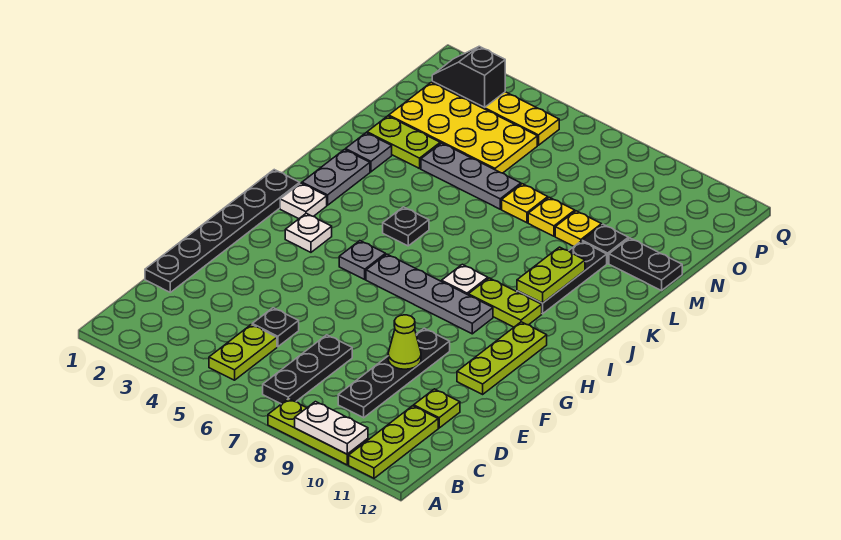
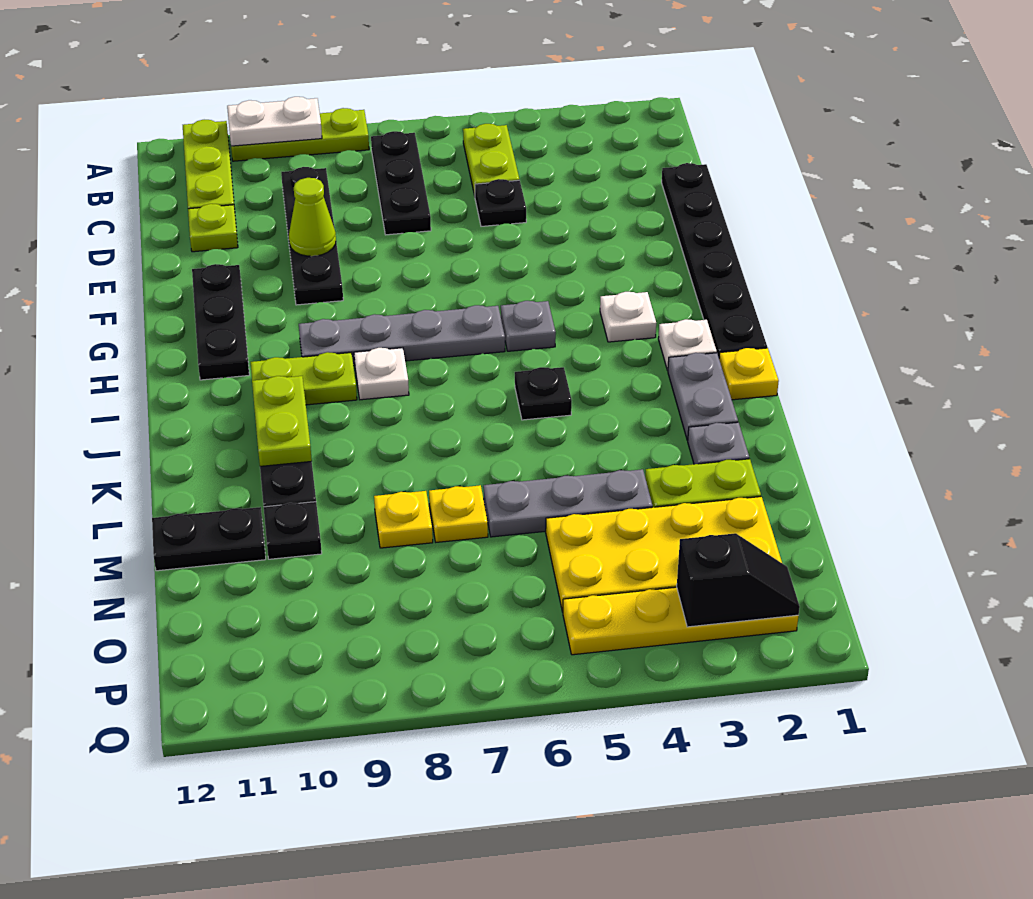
lime 1x3 plate [457,322,547,394] -> black 1x3 plate [192,264,249,380]
yellow 1x1 plate [555,211,602,246] -> yellow 1x1 plate moved to [719,348,779,400]

